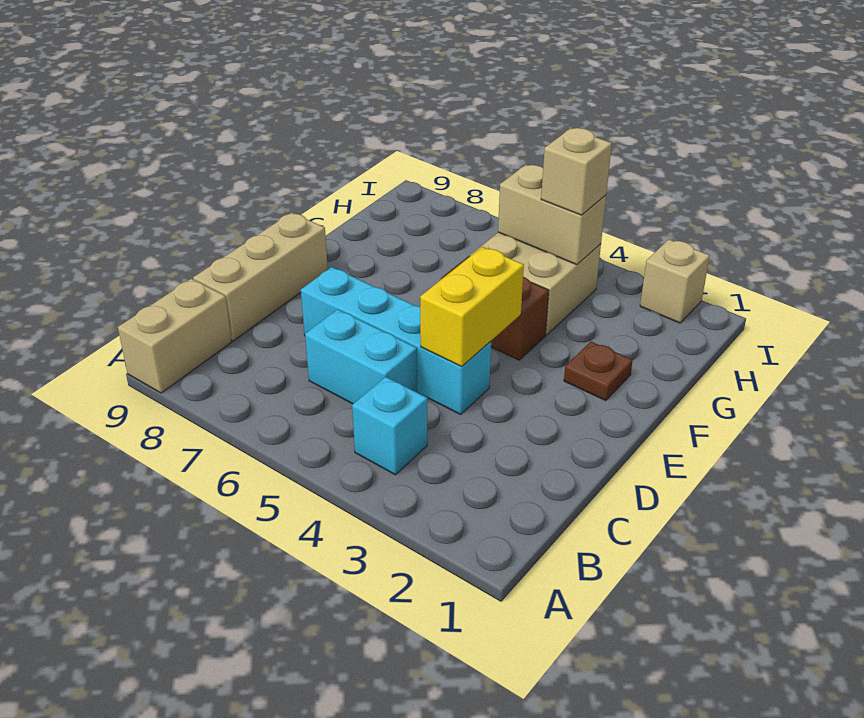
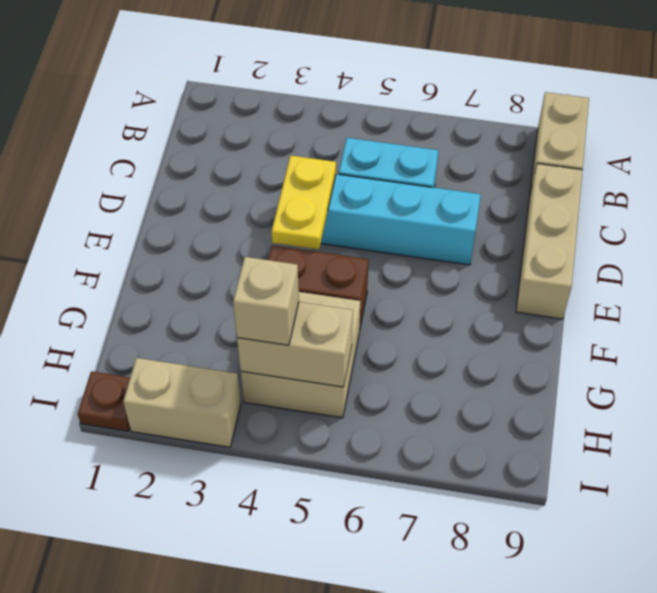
cyan 1x1 brick [352,377,427,475] -> none
yellow 1x2 brick [420,247,524,366] -> yellow 1x2 plate [271,156,336,250]
brown 1x1 plate [564,342,633,401] -> brown 1x1 plate moved to [78,371,130,431]
tan 1x1 brick [640,240,710,323] -> tan 1x2 brick [123,358,241,447]

